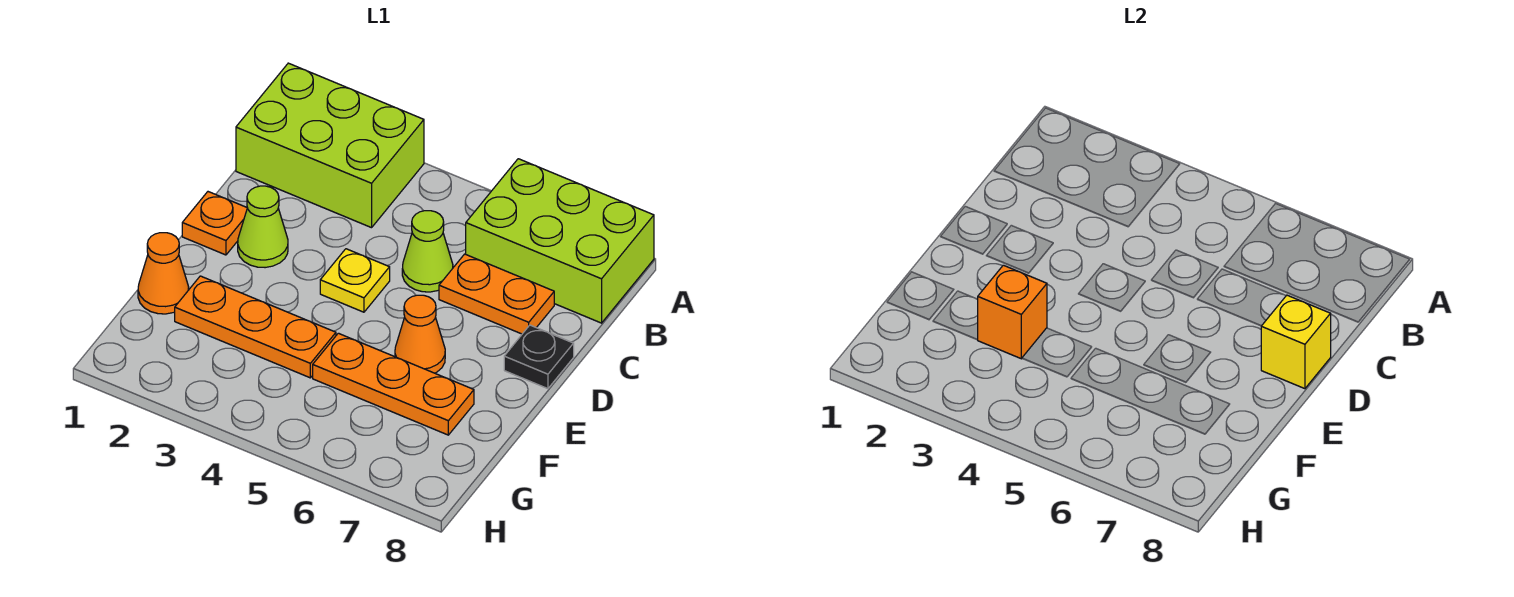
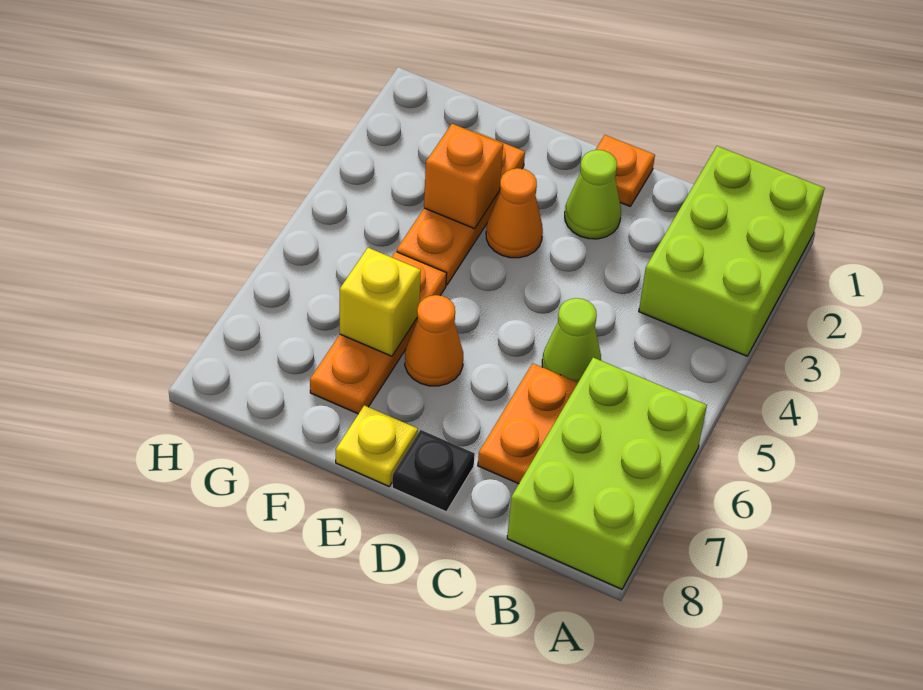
yellow 1x1 plate [320,249,390,312] -> yellow 1x1 plate moved to [336,405,418,486]
yellow 1x1 brick [1261,295,1331,389] -> yellow 1x1 brick moved to [340,248,421,356]
orange 1x1 cone [138,233,189,314] -> orange 1x1 cone moved to [486,168,543,258]

